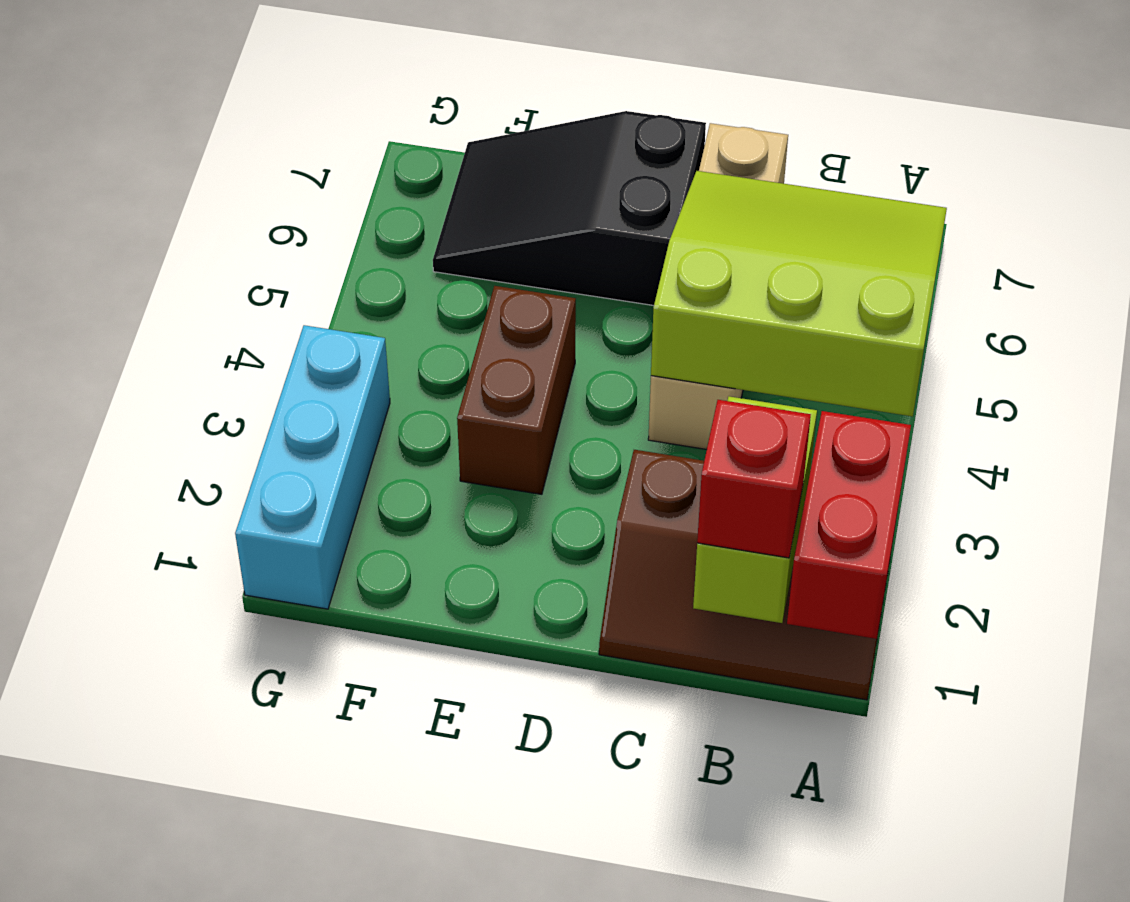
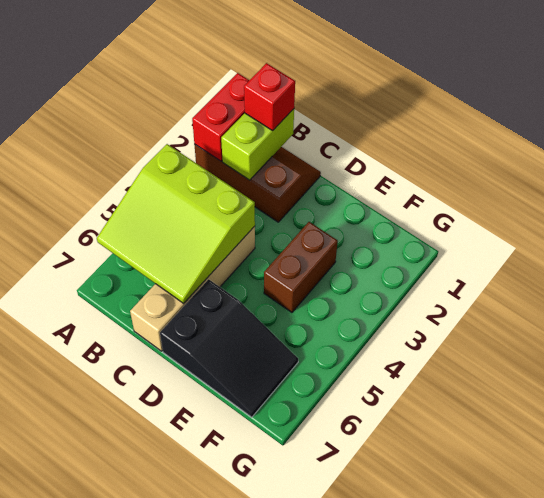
cyan 1x3 brick [235,325,390,609] -> none

